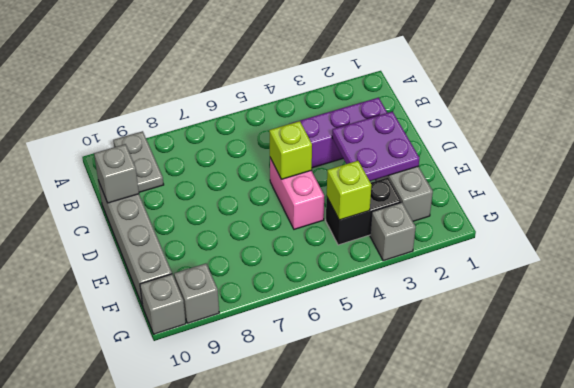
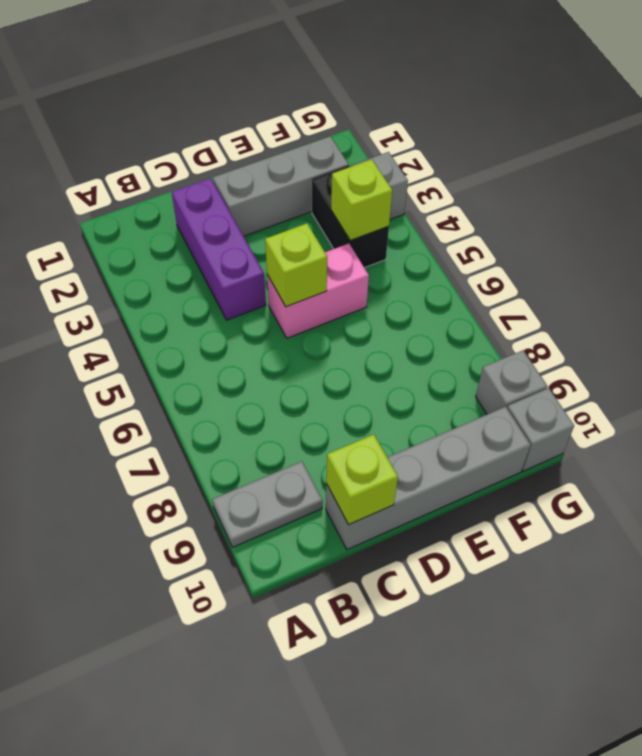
grey 1x1 brick [94,144,139,203] -> lime 1x1 brick [326,434,398,525]
purple 2x2 plate [332,112,419,181] -> none

